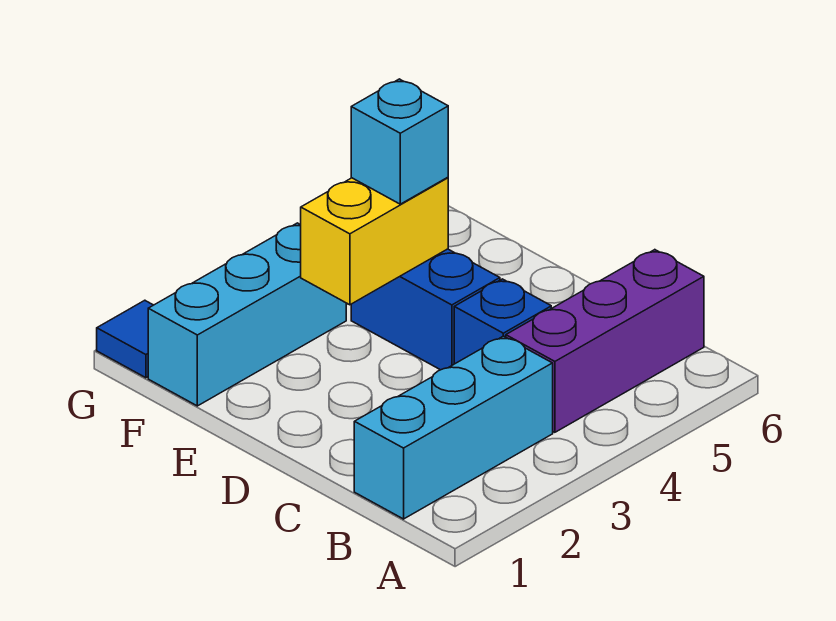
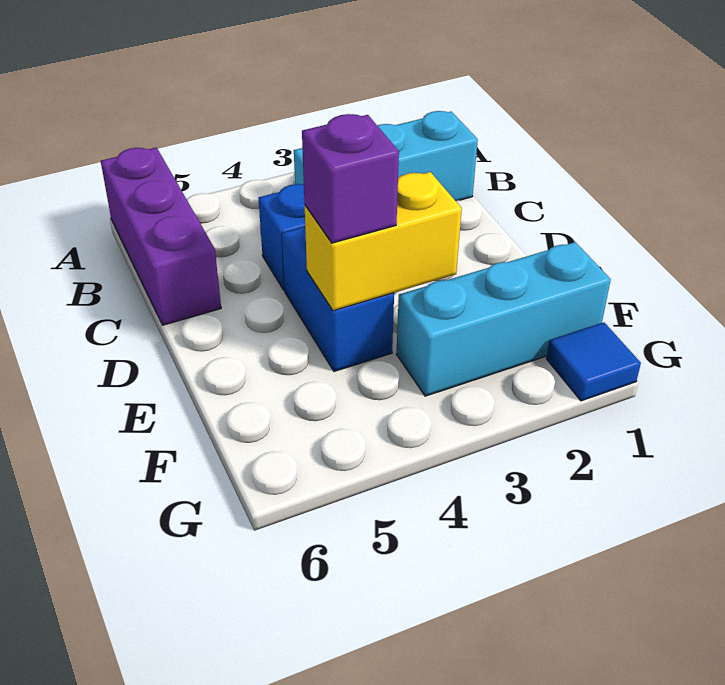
purple 1x3 brick [506,250,704,432] -> purple 1x3 brick turned to [101,148,221,325]
cyan 1x1 brick [351,79,448,204] -> purple 1x1 brick [302,114,399,243]

